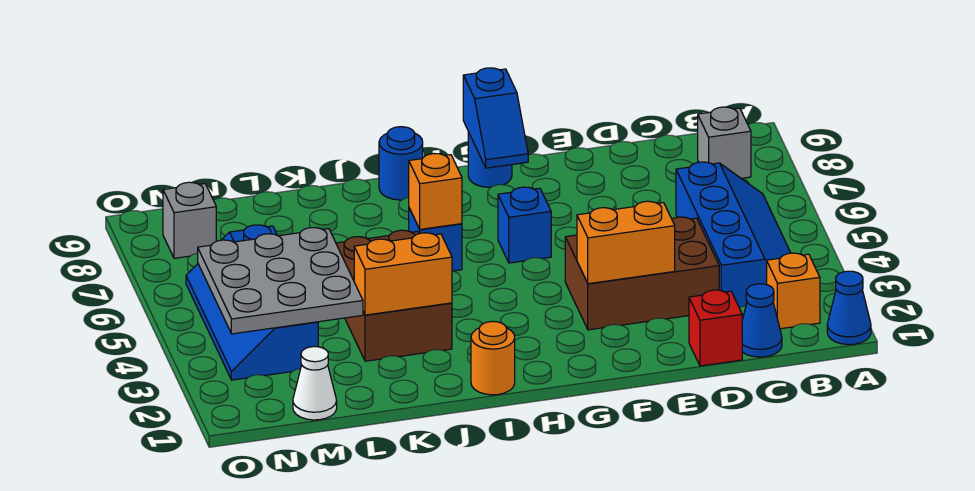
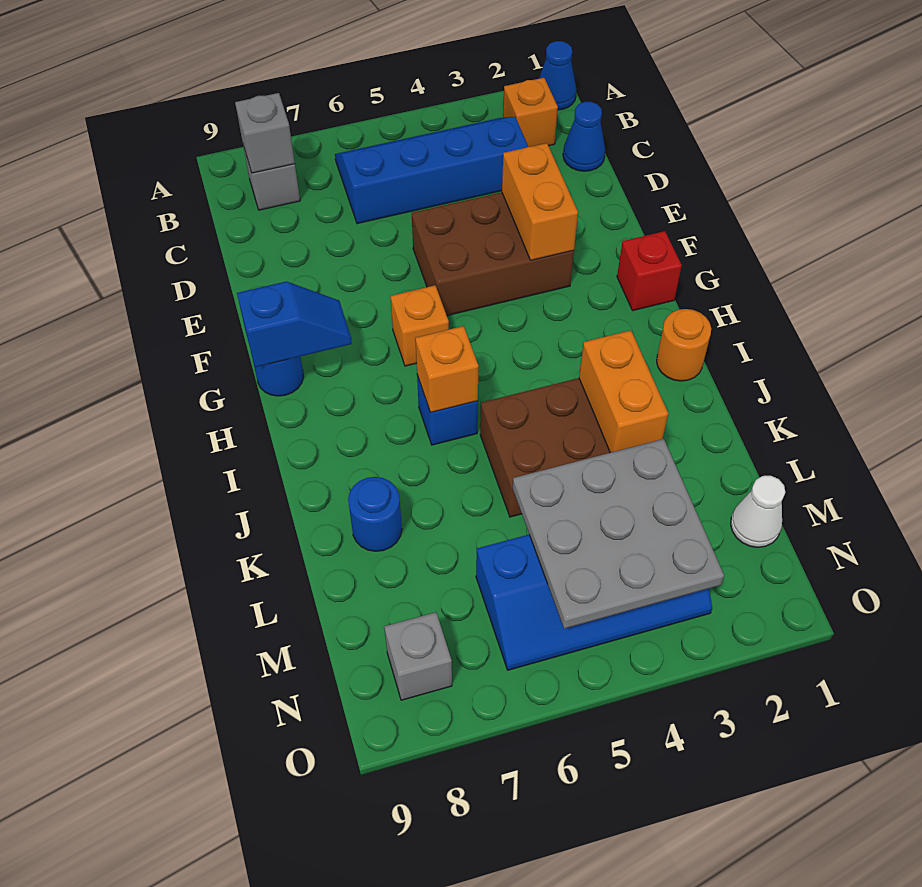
none -> grey 1x1 brick [235,93,295,173]
red 1x1 brick [689,290,742,366] -> red 1x1 brick moved to [617,231,682,311]
brown 2x3 brick [565,217,719,330] -> brown 2x3 brick turned to [412,192,574,316]
blue 1x1 brick [498,187,551,263] -> orange 1x1 brick [391,285,449,366]
blue 1x1 round brick [379,127,423,200] -> blue 1x1 round brick moved to [348,477,402,551]

